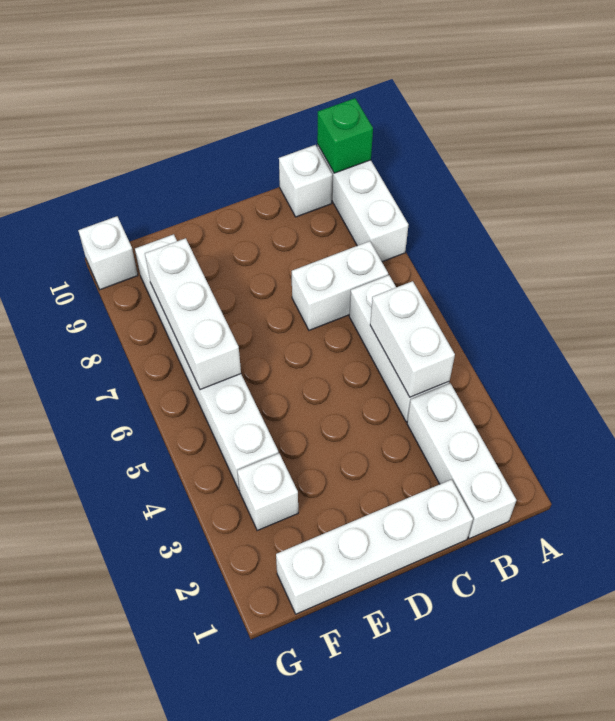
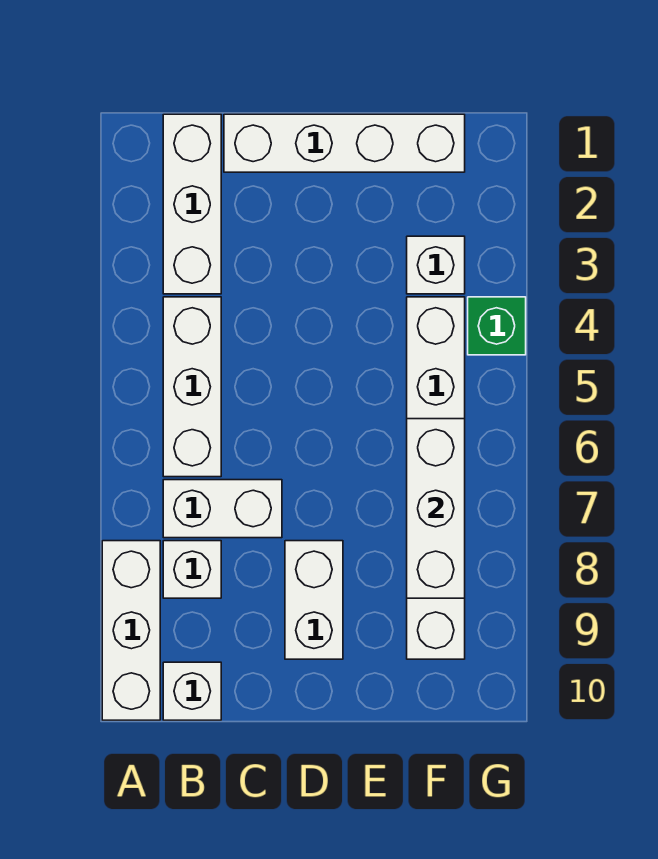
green 1x1 brick [317,98,373,173] -> green 1x1 brick moved to [468,297,526,355]
white 1x2 brick [370,281,455,397] -> white 1x2 brick moved to [285,541,343,659]
white 1x1 brick [78,216,138,290] -> white 1x1 brick moved to [163,541,221,598]

